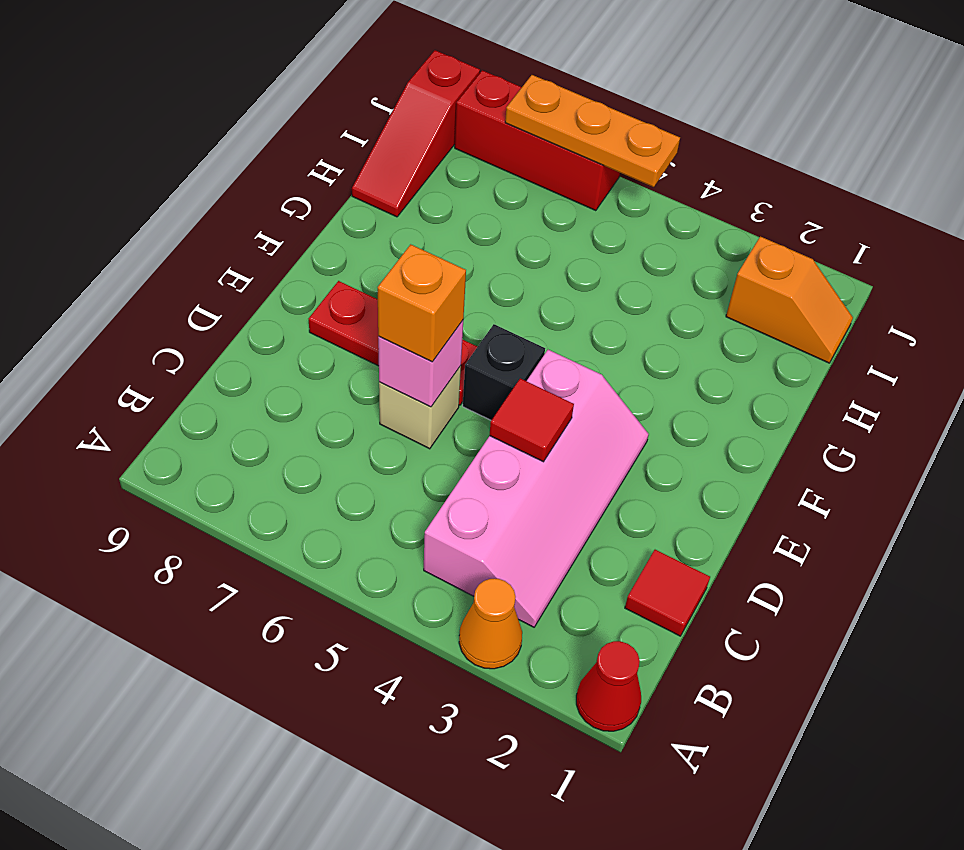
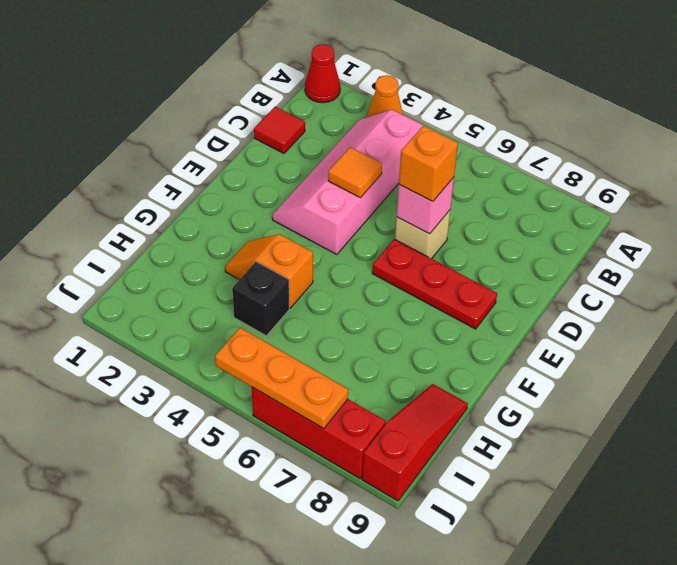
red 1x1 tile [489,378,574,462] -> orange 1x1 tile [328,147,382,198]
black 1x1 brick [463,324,545,420] -> black 1x1 brick moved to [232,262,289,336]
orange 1x2 slope [726,236,853,363] -> orange 1x2 slope moved to [225,234,313,308]

